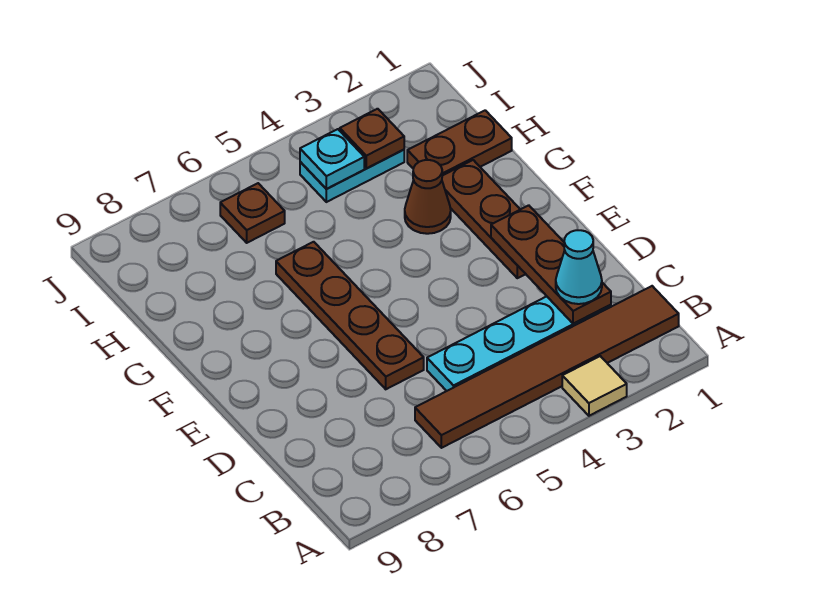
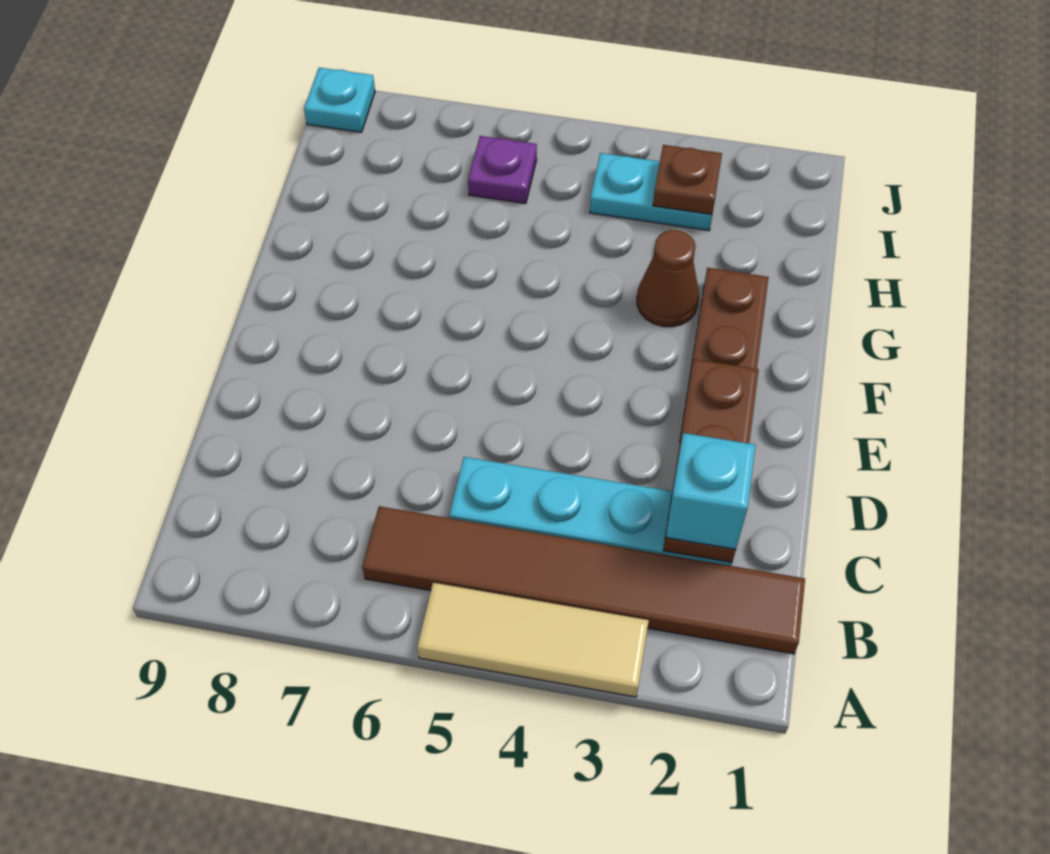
tan 1x1 tile [562,356,627,416] -> tan 1x3 tile [417,583,649,697]
cyan 1x1 cone [556,230,602,304] -> cyan 1x1 brick [666,433,755,549]
brown 1x4 plate [276,242,424,389] -> none
brown 1x2 plate [407,110,512,176] -> none
cyan 1x1 plate [300,129,364,189] -> cyan 1x1 plate moved to [304,68,375,132]
brown 1x1 plate [220,183,285,243] -> purple 1x1 plate [468,136,537,204]

